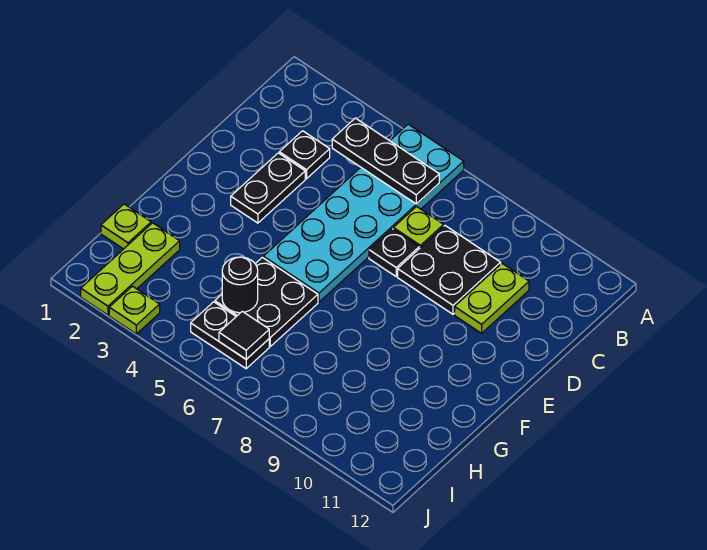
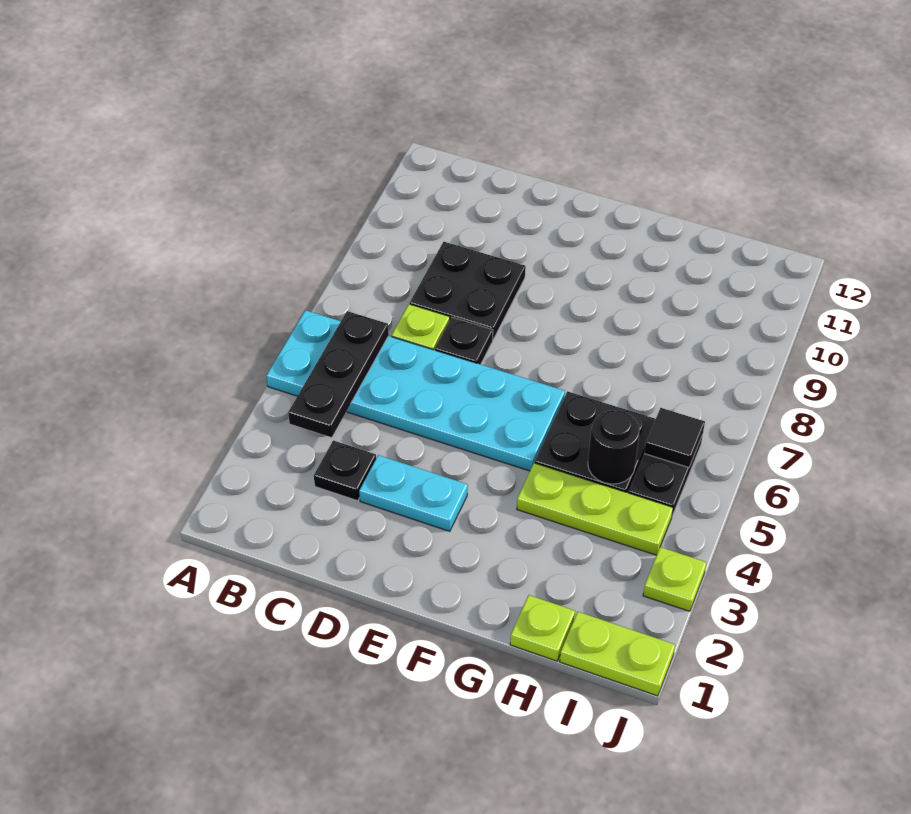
lime 1x2 plate [455,264,529,333] -> lime 1x2 plate moved to [560,612,675,696]
black 1x2 plate [231,153,305,223] -> cyan 1x2 plate [359,455,468,531]
lime 1x3 plate [81,223,180,315] -> lime 1x3 plate moved to [517,463,673,555]

